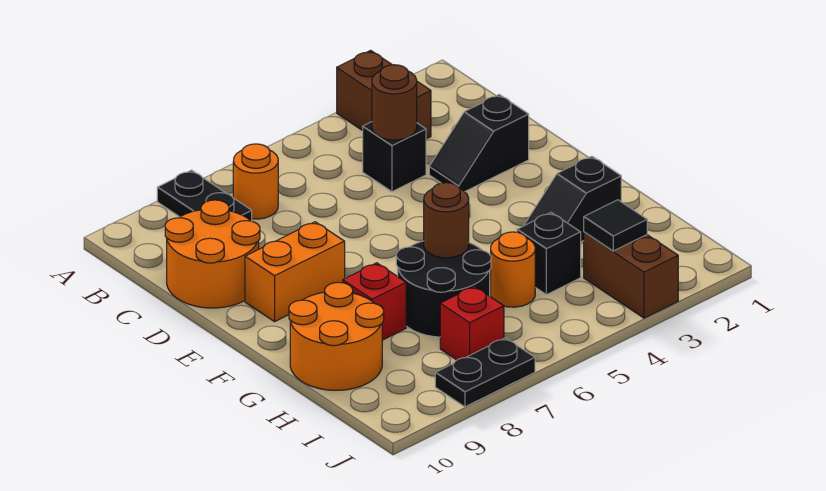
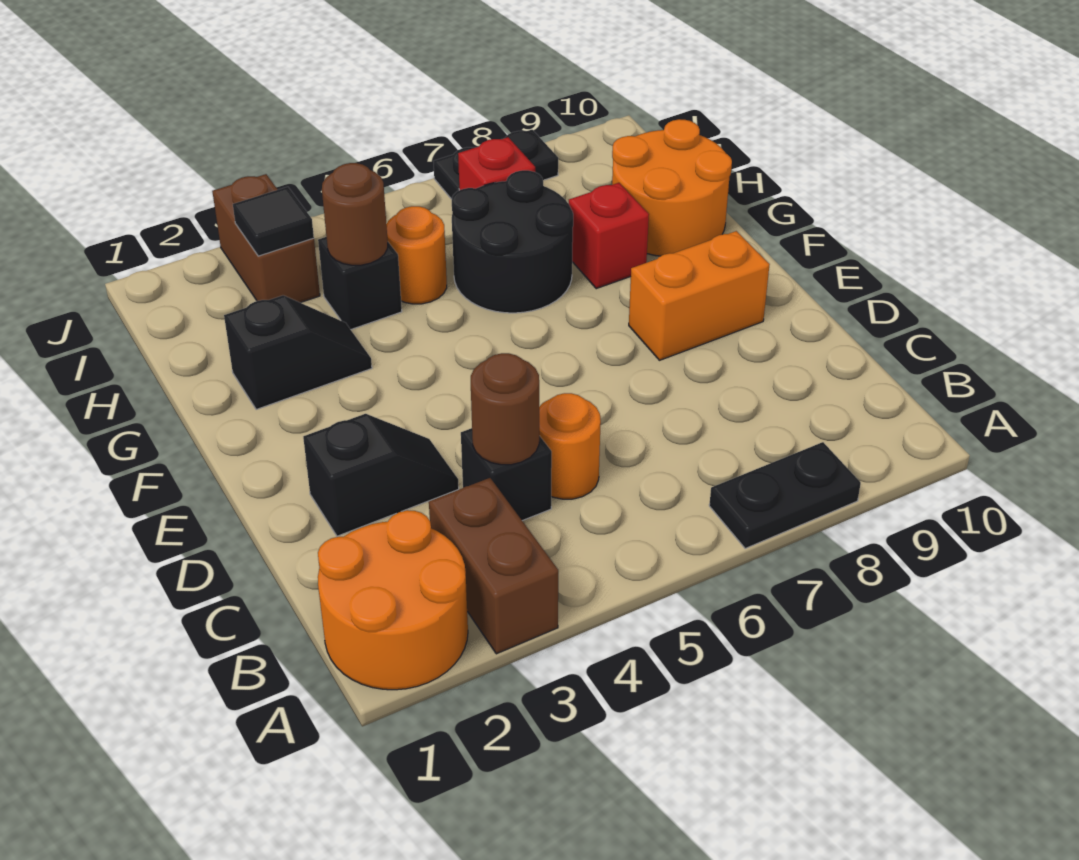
black 1x2 plate [157,170,252,221] -> black 1x2 plate turned to [709,442,861,548]
orange 1x1 round brick [233,144,278,219] -> orange 1x1 round brick moved to [539,393,601,499]
orange 2x2 round brick [165,200,260,308] -> orange 2x2 round brick moved to [318,510,468,690]
brown 1x1 round brick [424,183,469,258] -> brown 1x1 round brick moved to [322,163,388,265]

